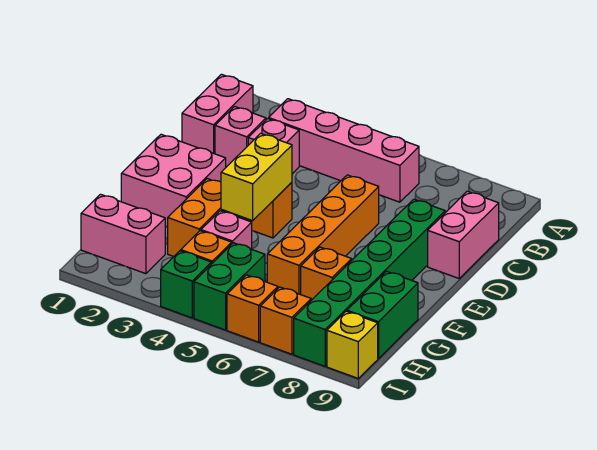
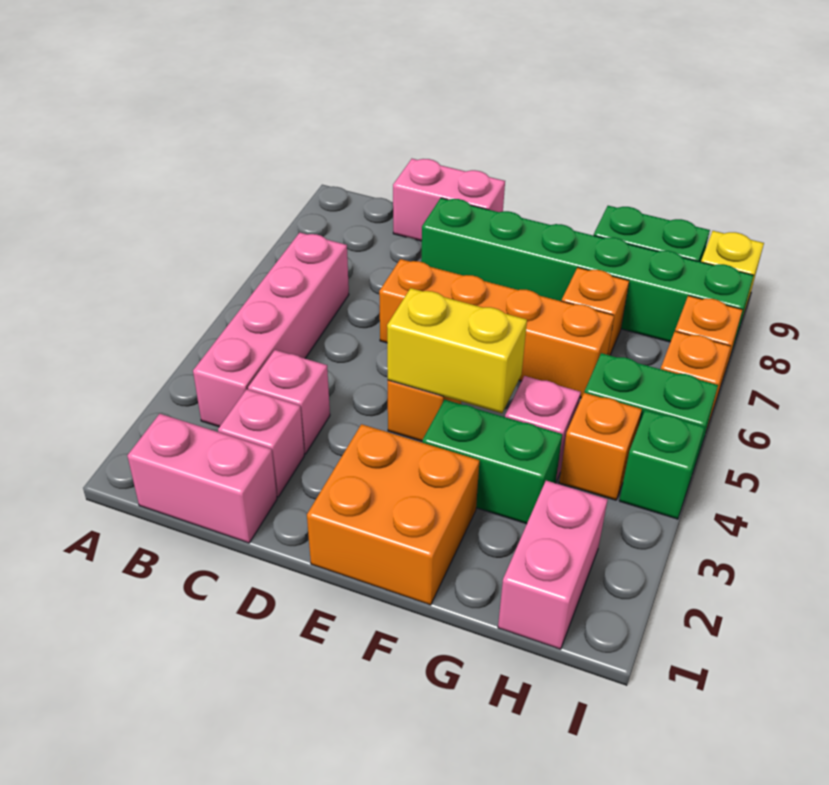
pink 2x2 brick [121,134,226,227] -> orange 2x2 brick [307,424,480,605]
orange 1x2 brick [168,179,239,256] -> green 1x2 brick [422,400,562,524]

